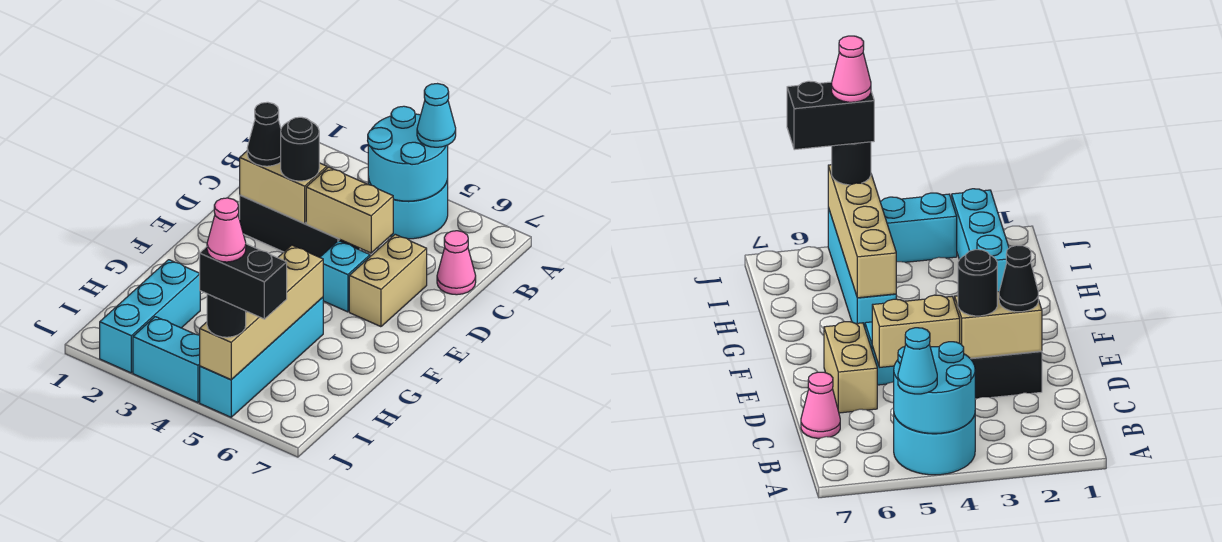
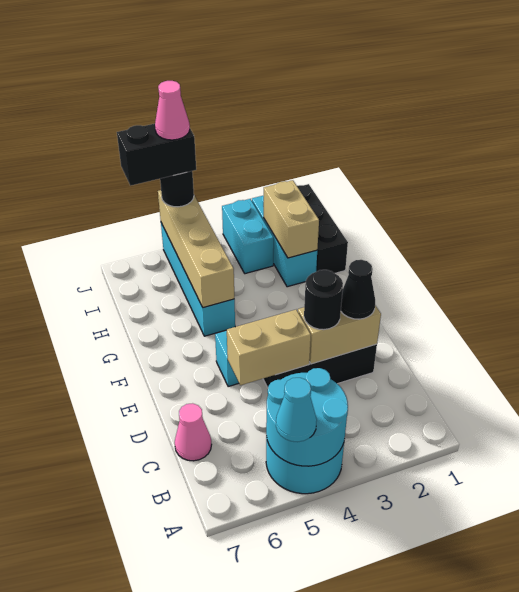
tan 1x2 brick [349,234,427,327] -> tan 1x2 brick moved to [263,180,319,258]
none -> black 1x3 brick [297,184,348,273]
cyan 1x2 brick [133,317,200,403] -> cyan 1x2 brick turned to [222,199,274,274]

